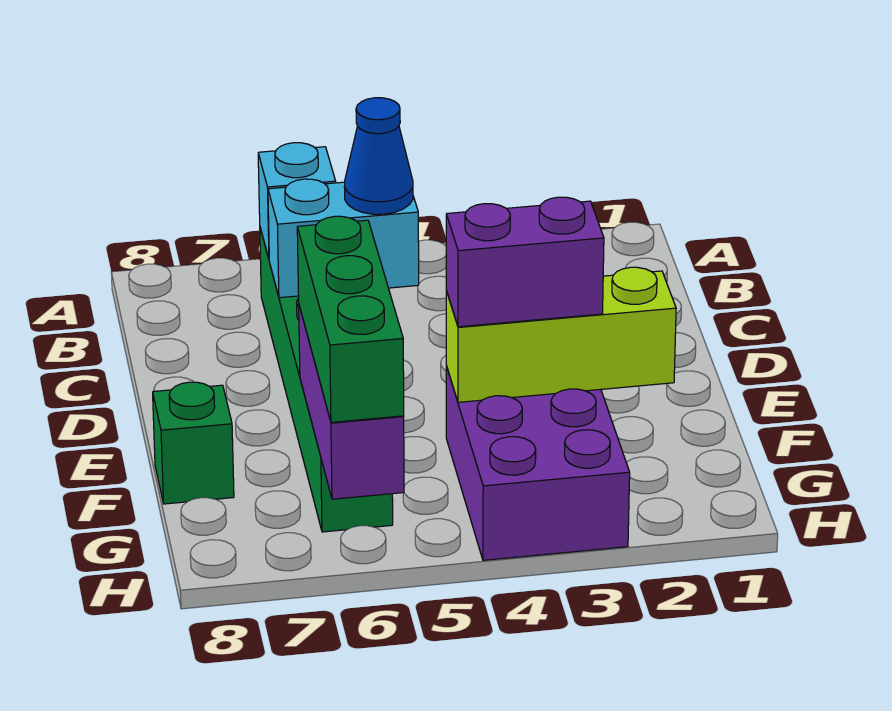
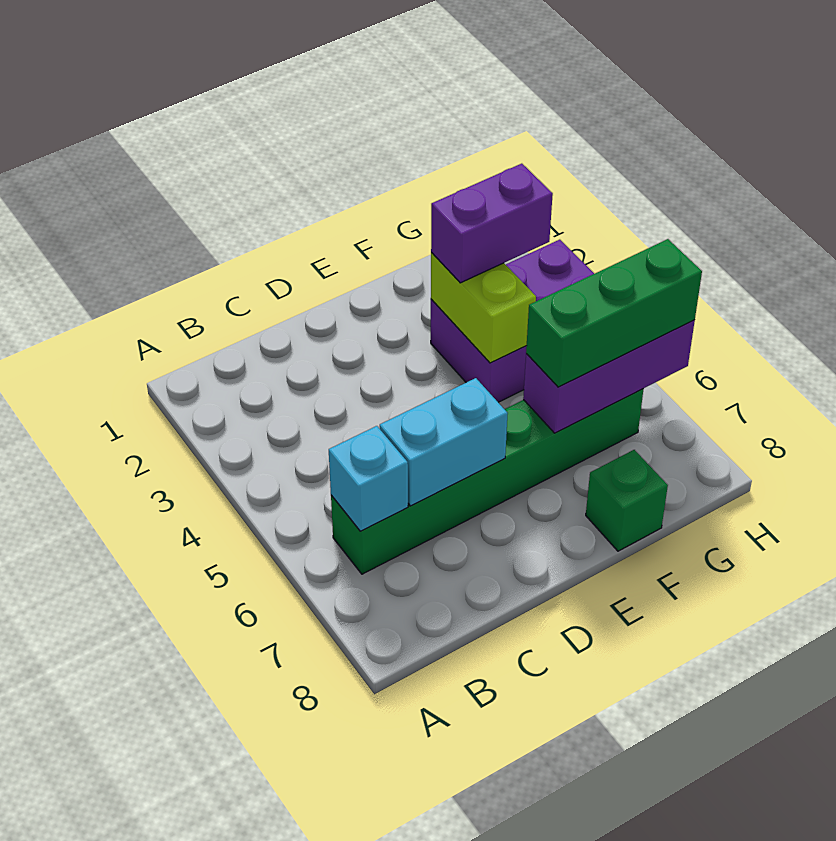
cyan 1x2 brick [268,179,419,298] -> cyan 1x2 brick turned to [380,378,508,506]
blue 1x1 cone [344,98,413,214] -> none
lime 1x3 brick [446,267,676,402] -> lime 1x2 brick [431,253,536,363]
purple 1x2 brick [446,197,604,327] -> purple 1x2 brick turned to [431,164,553,283]

